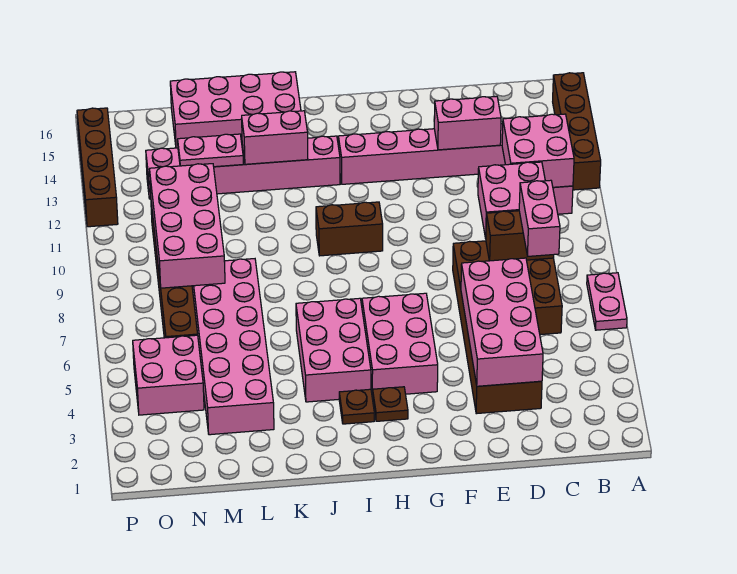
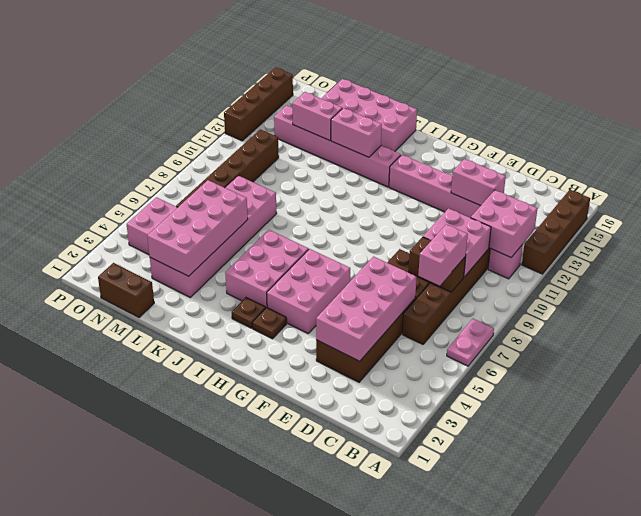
brown 1x2 brick [316,202,383,256] -> brown 1x2 brick moved to [98,263,154,317]
pink 1x2 plate [178,134,243,167] -> pink 1x2 brick [292,92,342,141]
pink 2x4 brick [150,164,225,288] -> pink 2x4 brick moved to [147,180,248,276]

